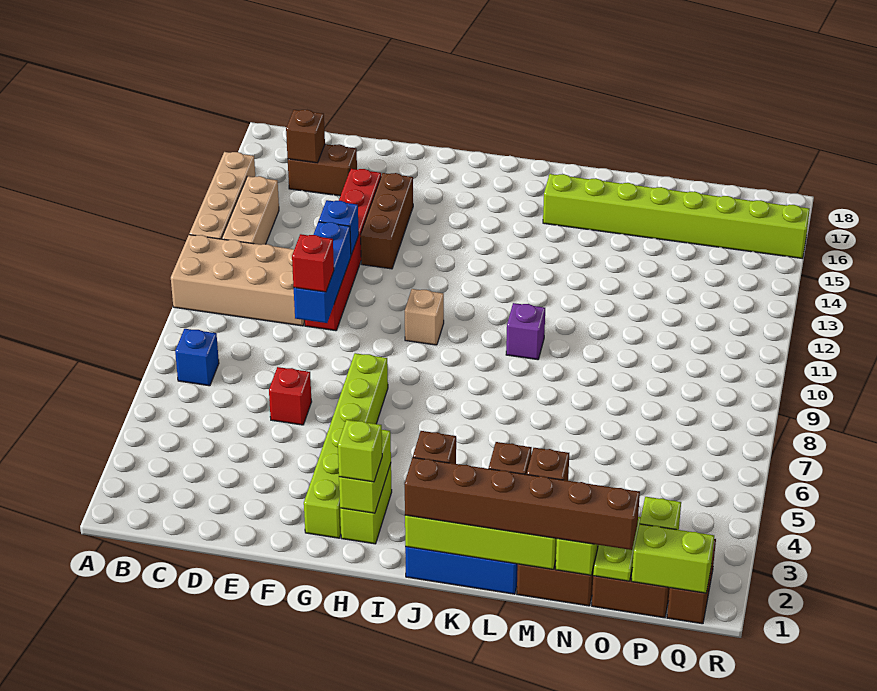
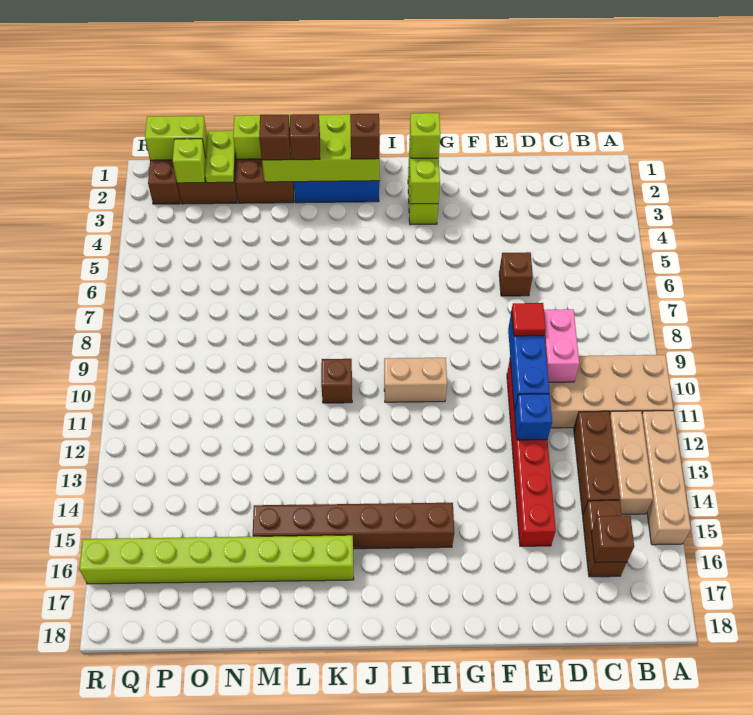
blue 1x1 brick [175,329,219,386] -> none
brown 1x2 brick [288,144,357,196] -> brown 1x2 brick turned to [583,500,627,577]
none -> pink 1x2 brick [544,309,579,382]
red 1x1 brick [269,367,312,425] -> brown 1x1 brick [499,252,533,296]
red 1x1 brick [292,234,334,292] -> red 1x1 tile [512,303,546,336]
brown 1x3 brick [361,173,413,269] -> brown 1x3 brick moved to [574,411,620,515]
lime 1x6 brick [304,353,388,538] -> none
tan 1x1 brick [405,289,444,345] -> tan 1x2 brick [384,358,447,402]
brown 1x6 brick [405,458,640,550] -> brown 1x6 brick moved to [253,503,454,549]
purple 1x1 brick [506,303,545,360] -> brown 1x1 brick [321,359,352,403]

